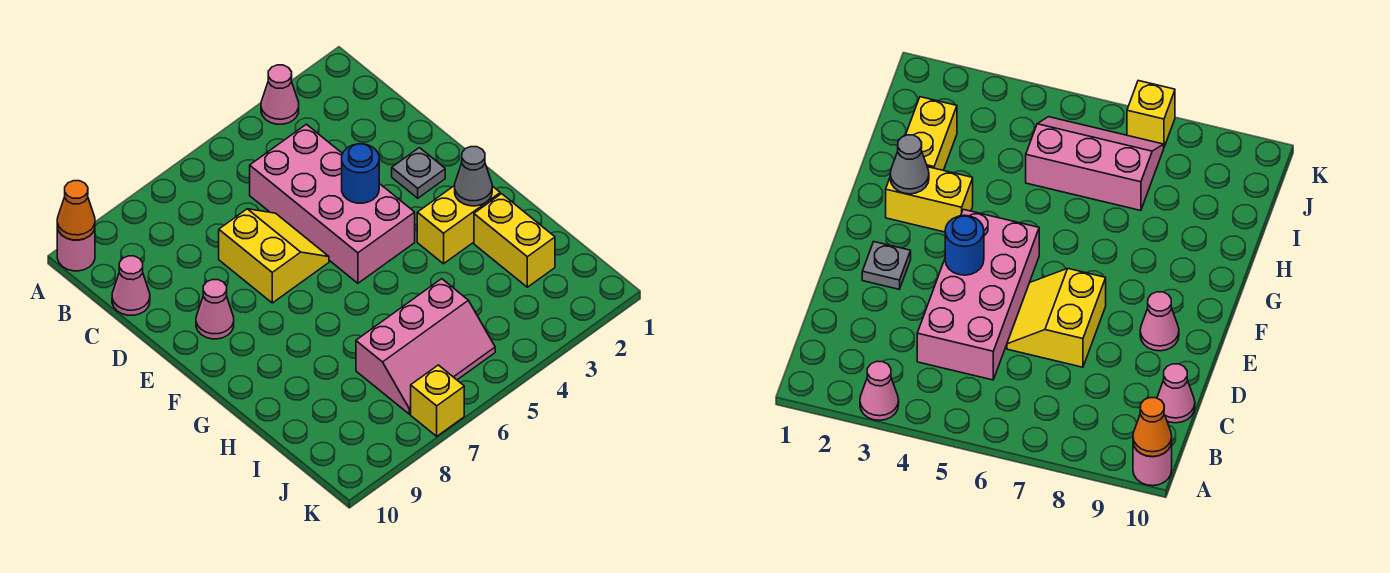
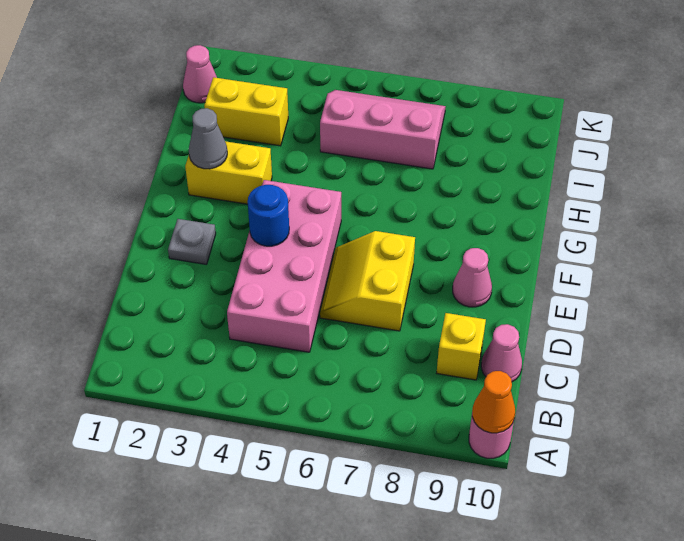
pink 1x1 cone [261,65,299,124] -> pink 1x1 cone moved to [183,45,217,103]
yellow 1x2 brick [474,194,555,287] -> yellow 1x2 brick turned to [204,77,288,146]
yellow 1x1 brick [411,365,464,436] -> yellow 1x1 brick moved to [437,313,486,380]

